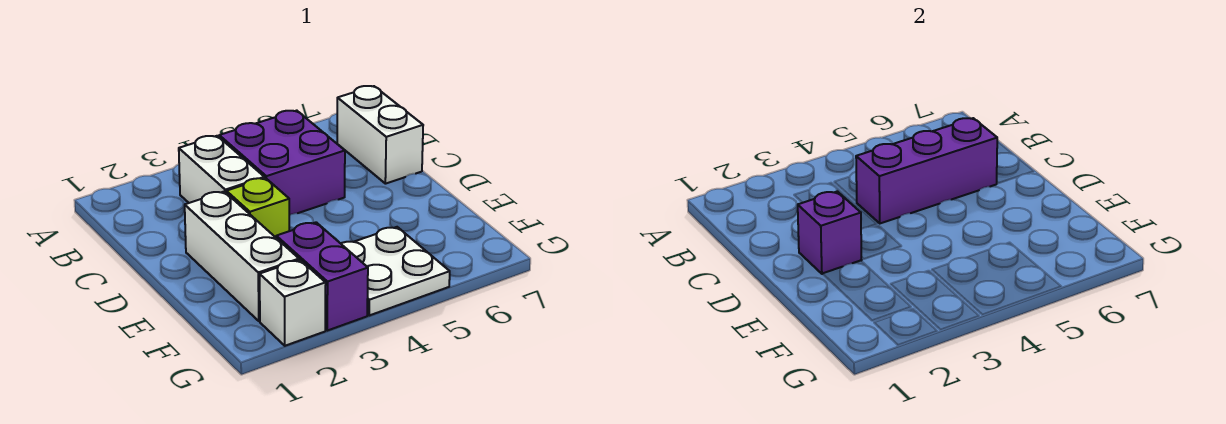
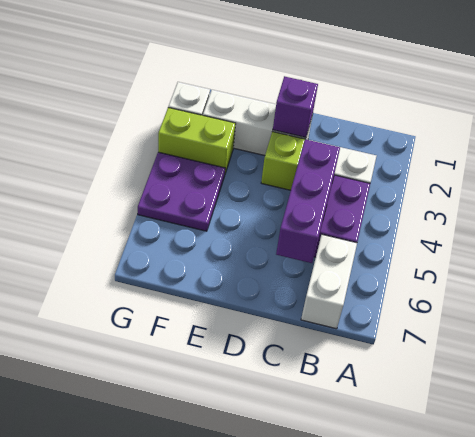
white 1x2 brick [337,86,423,184] -> white 1x2 brick turned to [301,235,357,329]
purple 1x2 brick [276,222,368,331] -> lime 1x2 brick [158,108,236,173]
white 2x2 plate [341,227,450,315] -> purple 2x2 plate [138,152,225,231]

